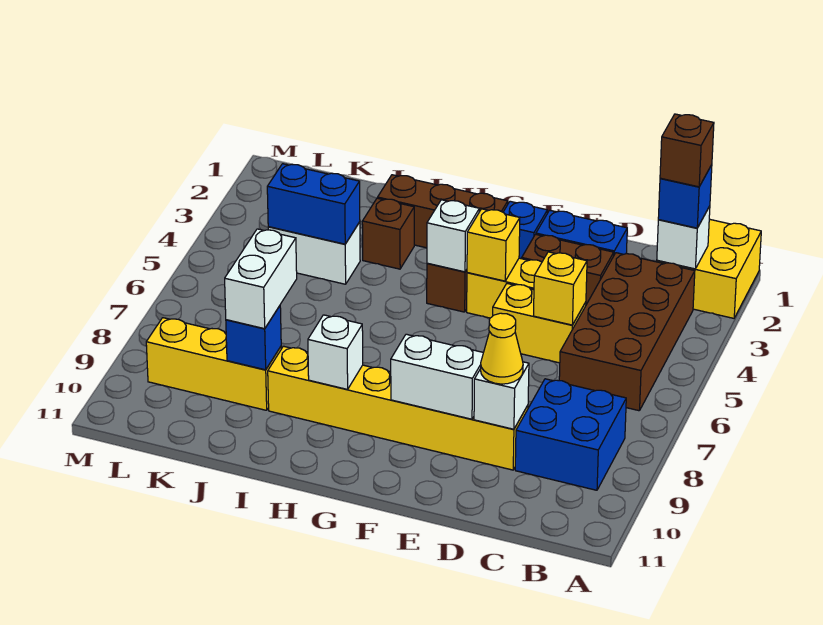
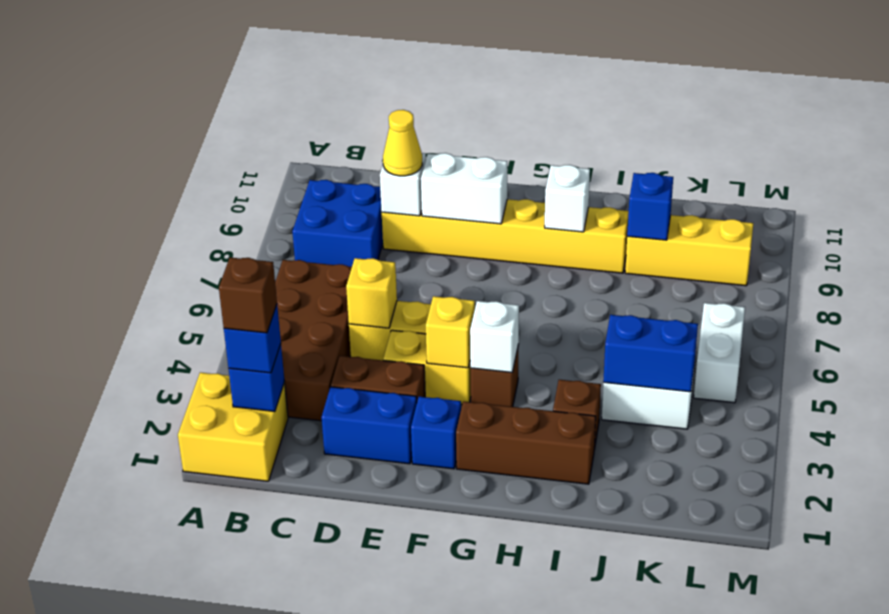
white 1x1 brick [657,206,710,269] -> blue 1x1 brick [229,344,284,411]
white 1x2 brick [225,229,297,329] -> white 1x2 brick moved to [694,303,745,403]

